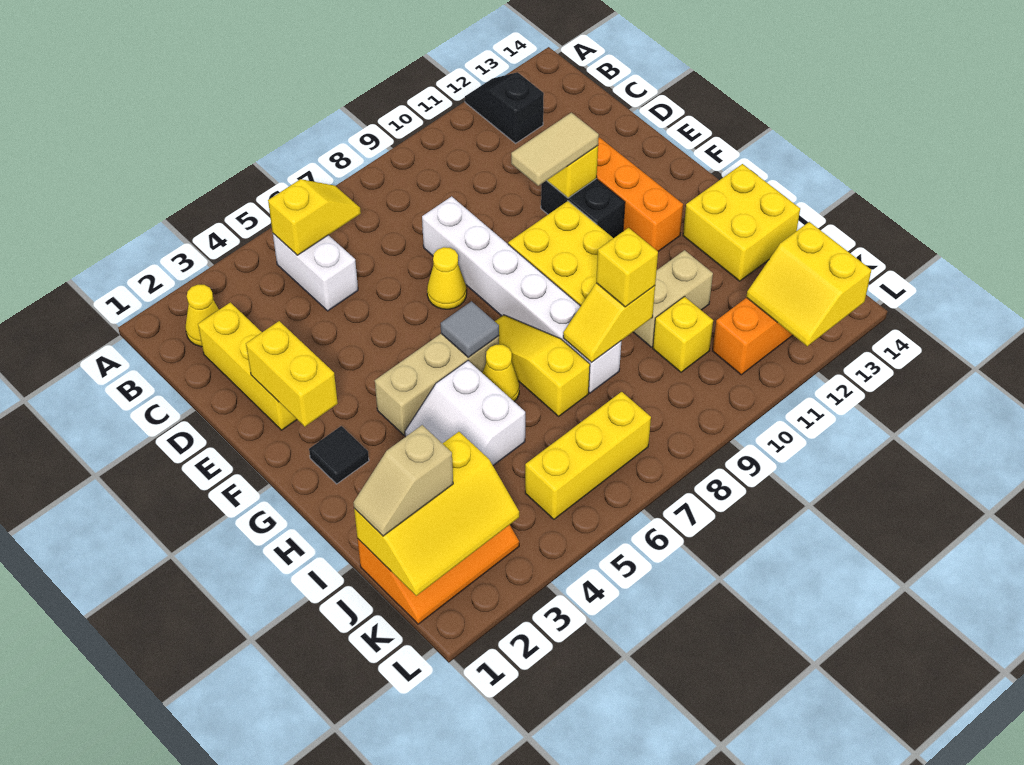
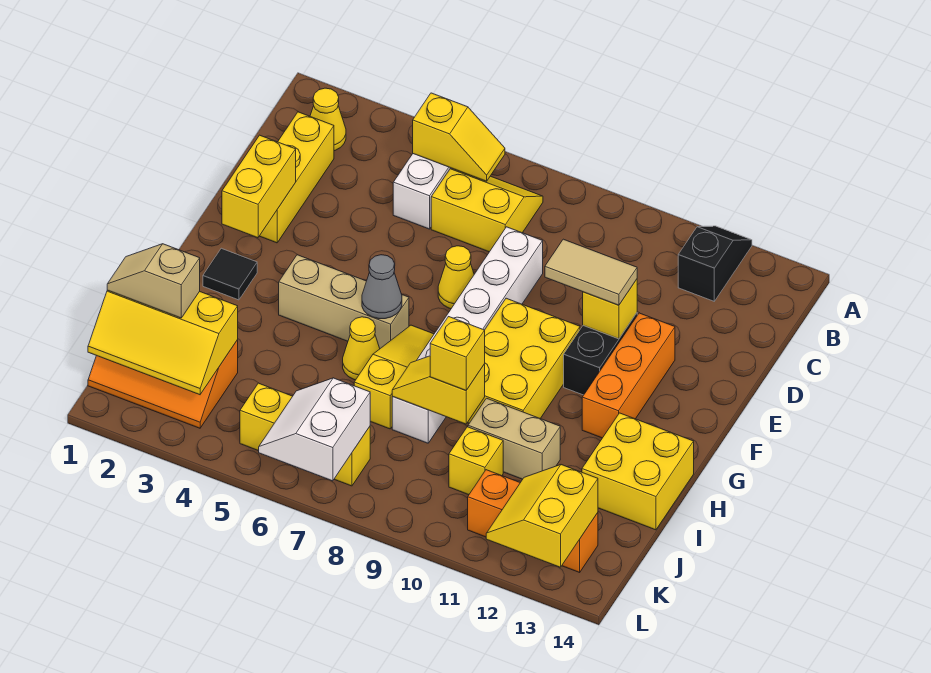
none -> yellow 2x2 slope [431,169,543,252]
grey 1x1 tile [441,301,499,357] -> grey 1x1 cone [362,255,402,319]
white 2x2 slope [405,361,525,465] -> white 2x2 slope moved to [259,378,370,481]

